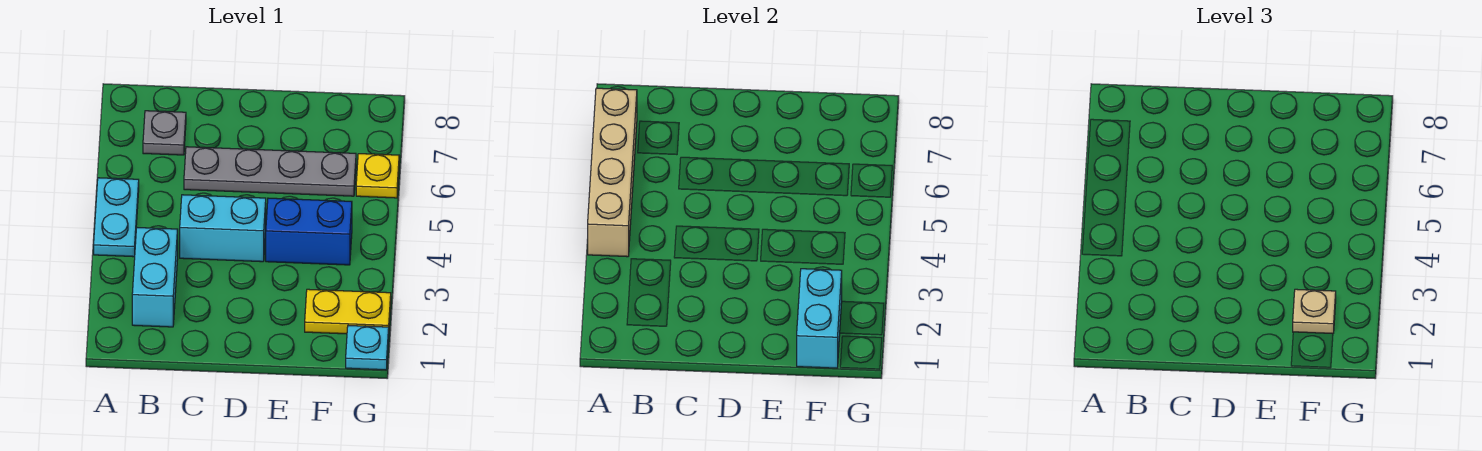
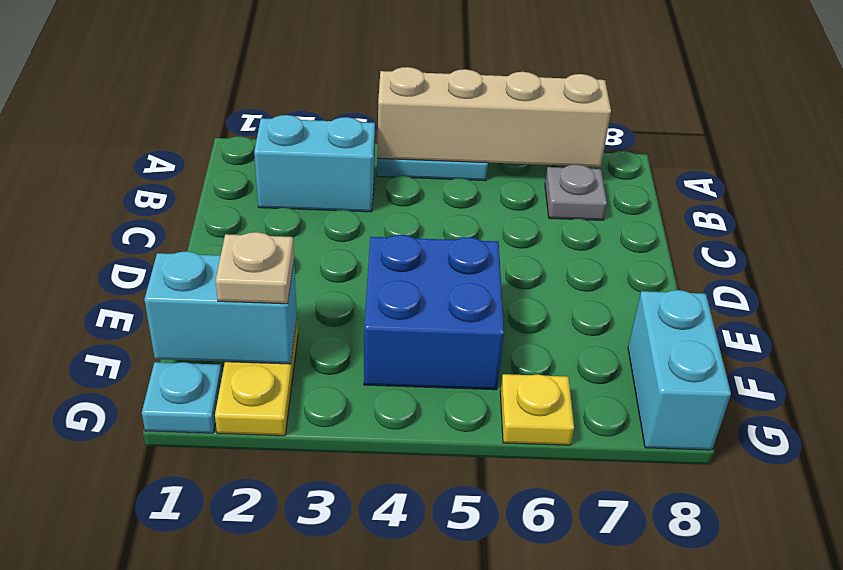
cyan 1x2 brick [180,195,266,262] -> cyan 1x2 brick moved to [628,290,731,450]
grey 1x4 plate [184,147,356,196] -> none
blue 1x2 brick [266,198,352,265] -> blue 2x2 brick [364,235,504,390]

